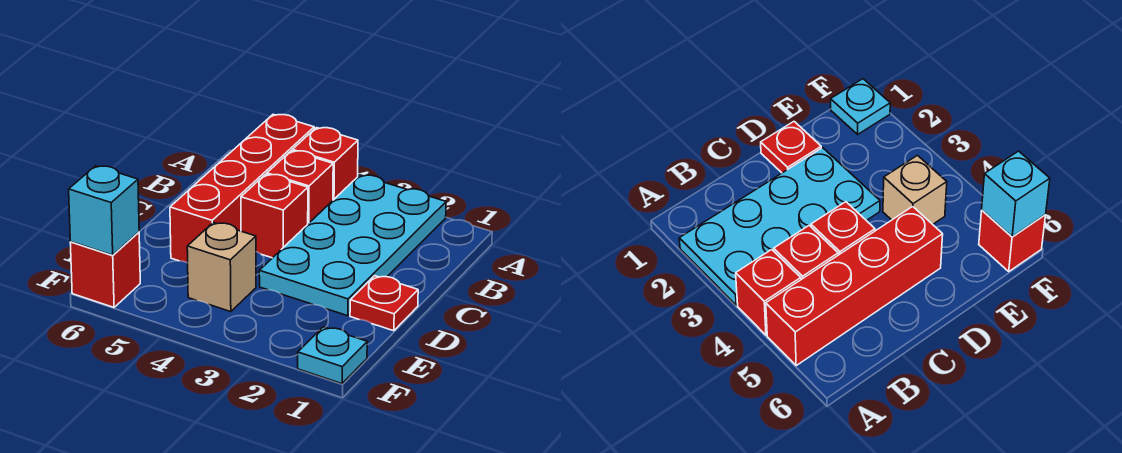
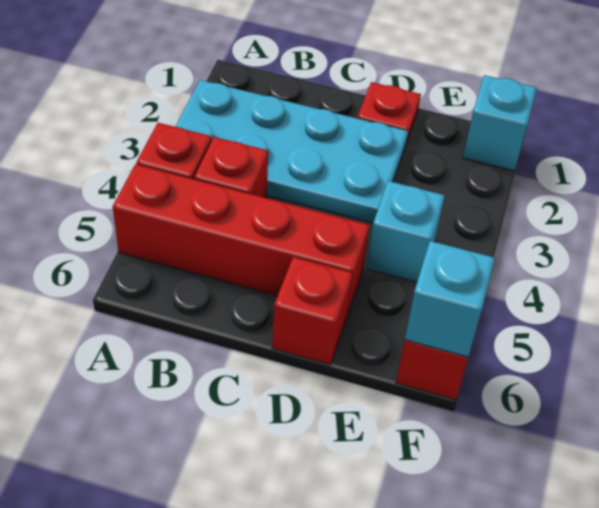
red 1x1 brick [241,174,308,258] -> red 1x1 brick moved to [272,257,353,365]
tan 1x1 brick [187,222,256,312] -> cyan 1x1 brick [367,181,445,282]
cyan 1x1 plate [298,327,367,384] -> cyan 1x1 brick [463,75,537,171]

